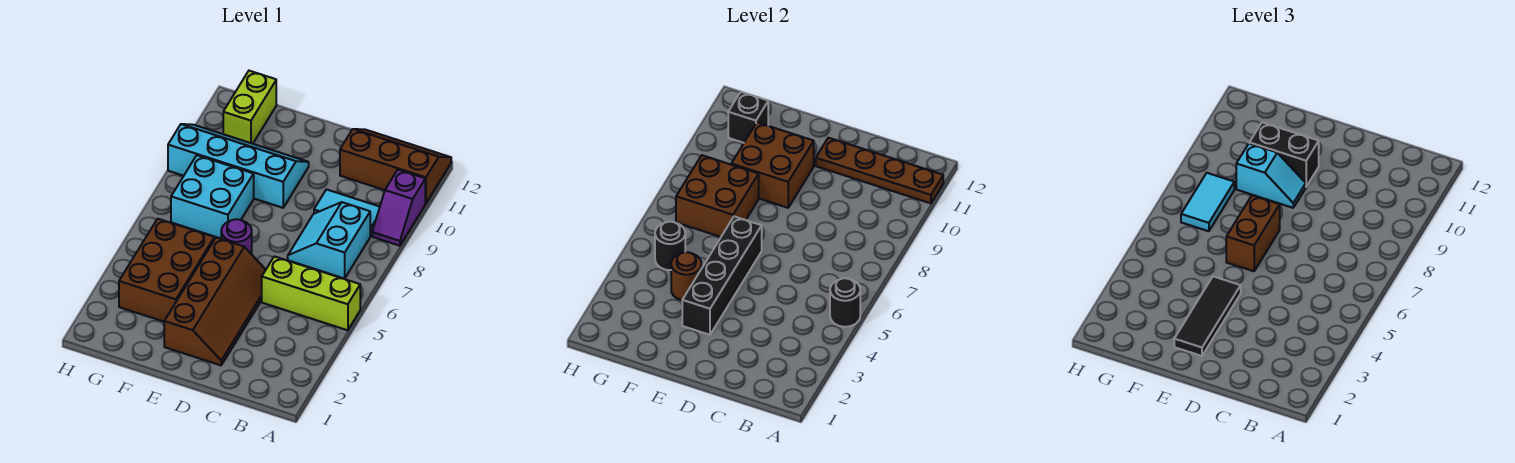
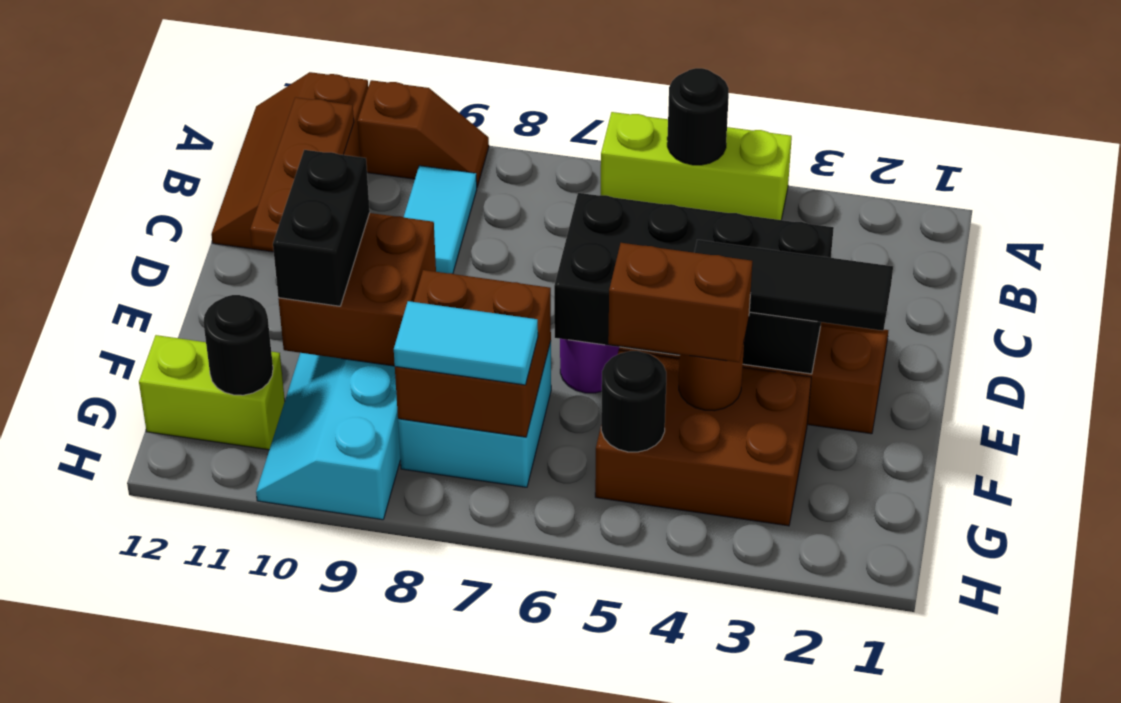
lime 1x3 brick [262,256,360,330] -> lime 1x3 brick turned to [601,112,792,220]
purple 1x2 slope [372,170,425,246] -> brown 1x2 slope [358,80,489,187]
brown 1x4 plate [816,138,943,203] -> brown 1x3 plate [250,97,354,249]
cyan 2x2 slope [288,202,370,279] -> none
black 1x4 brick [682,216,762,335] -> black 2x4 brick [554,193,834,374]
brown 1x2 brick [1226,195,1280,271] -> brown 1x2 brick moved to [608,243,752,362]
cyan 1x2 slope [1236,144,1306,208] -> none
black 1x1 brick [728,92,768,143] -> black 1x1 round brick [203,295,273,395]

